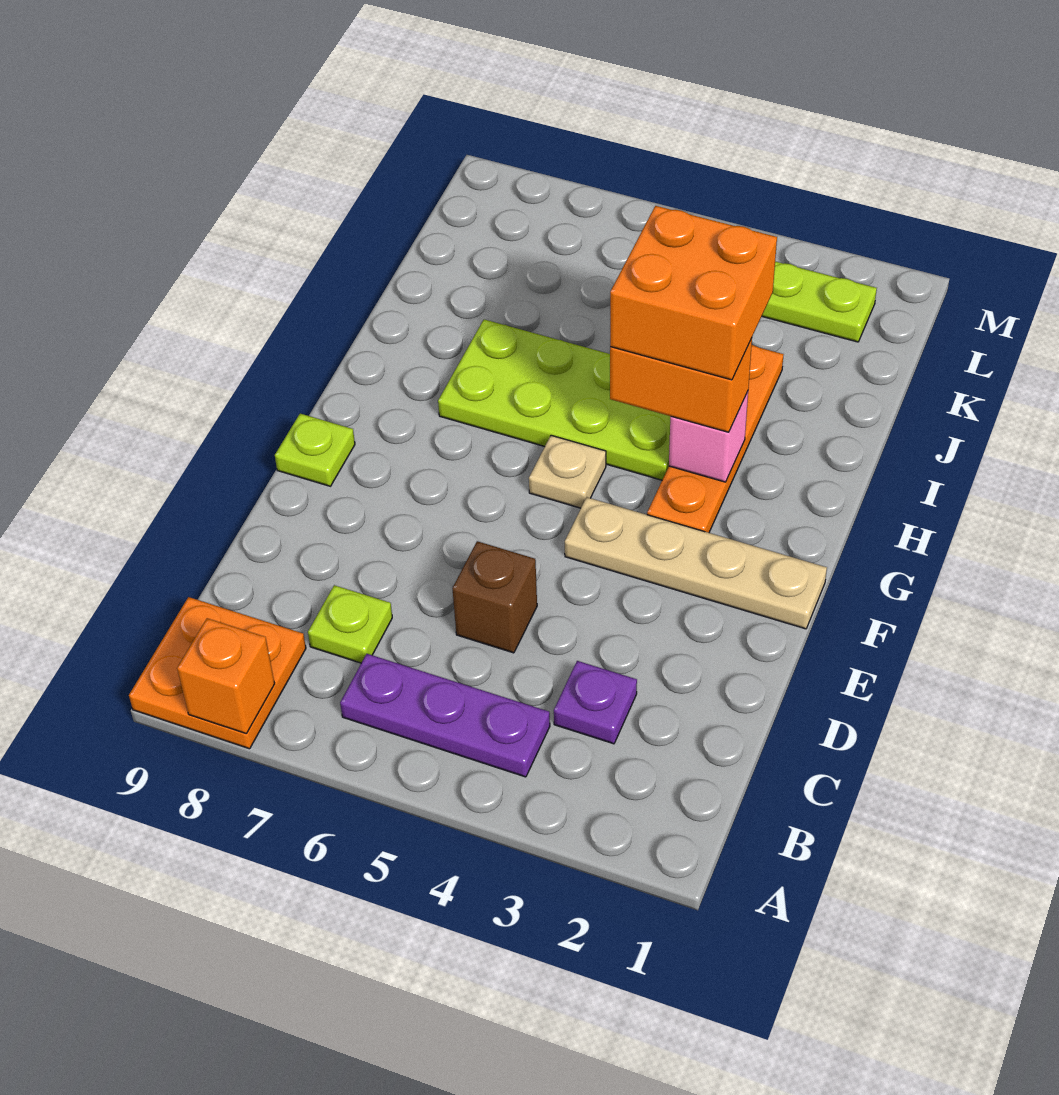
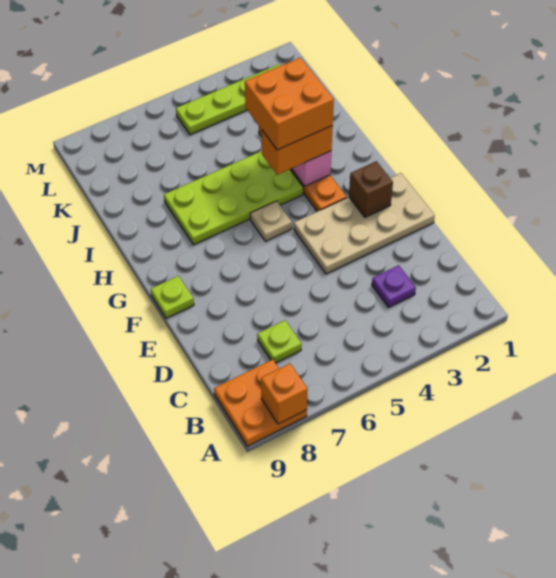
purple 1x3 plate [340,654,550,777] -> none
brown 1x1 brick [452,541,537,653] -> brown 1x1 brick moved to [349,161,393,217]
tan 1x4 plate [565,497,827,629] -> tan 2x4 plate [294,173,435,274]

